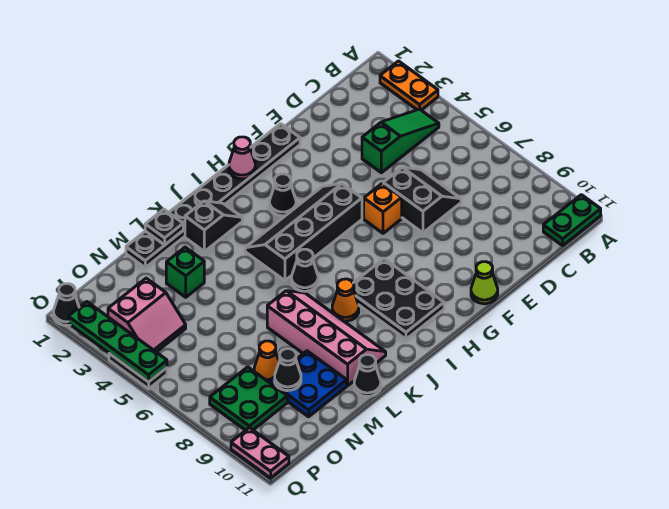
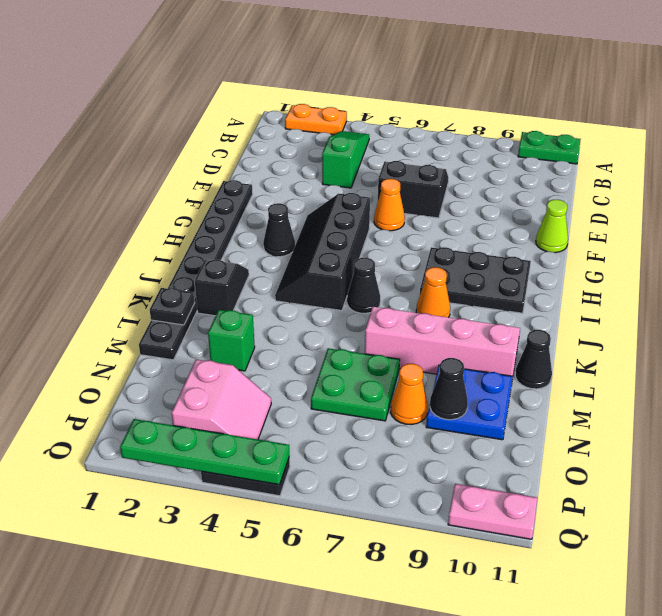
green 1x2 plate [543,195,601,246] -> green 1x2 plate turned to [518,131,581,164]
orange 1x1 brick [364,183,402,233] -> orange 1x1 cone [374,179,405,231]
pink 1x1 cone [229,137,255,179] -> none
green 2x2 plate [210,367,287,430] -> green 2x2 plate moved to [311,348,400,421]
black 1x1 cone [54,284,79,326] -> none

